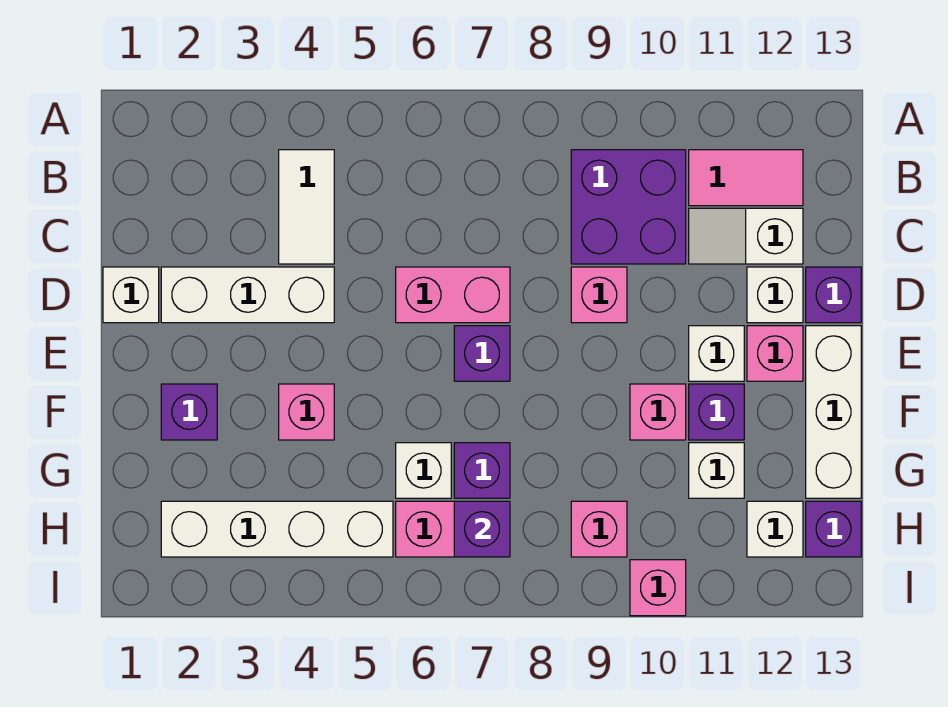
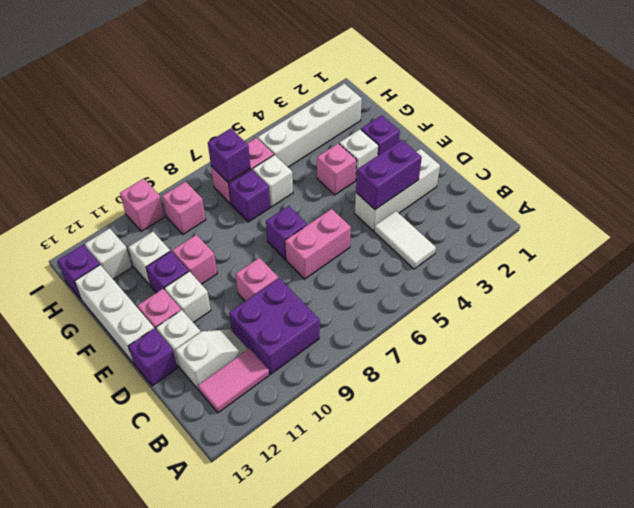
white 1x1 brick [103,267,159,323] -> white 1x1 brick moved to [339,129,379,180]
none -> purple 1x2 brick [356,140,422,210]

